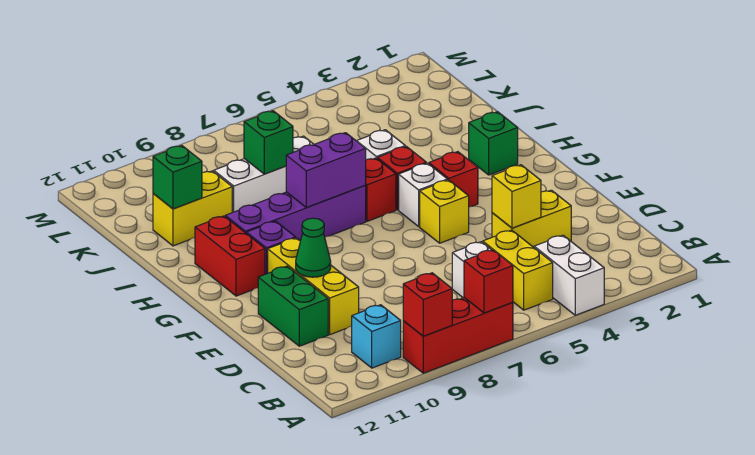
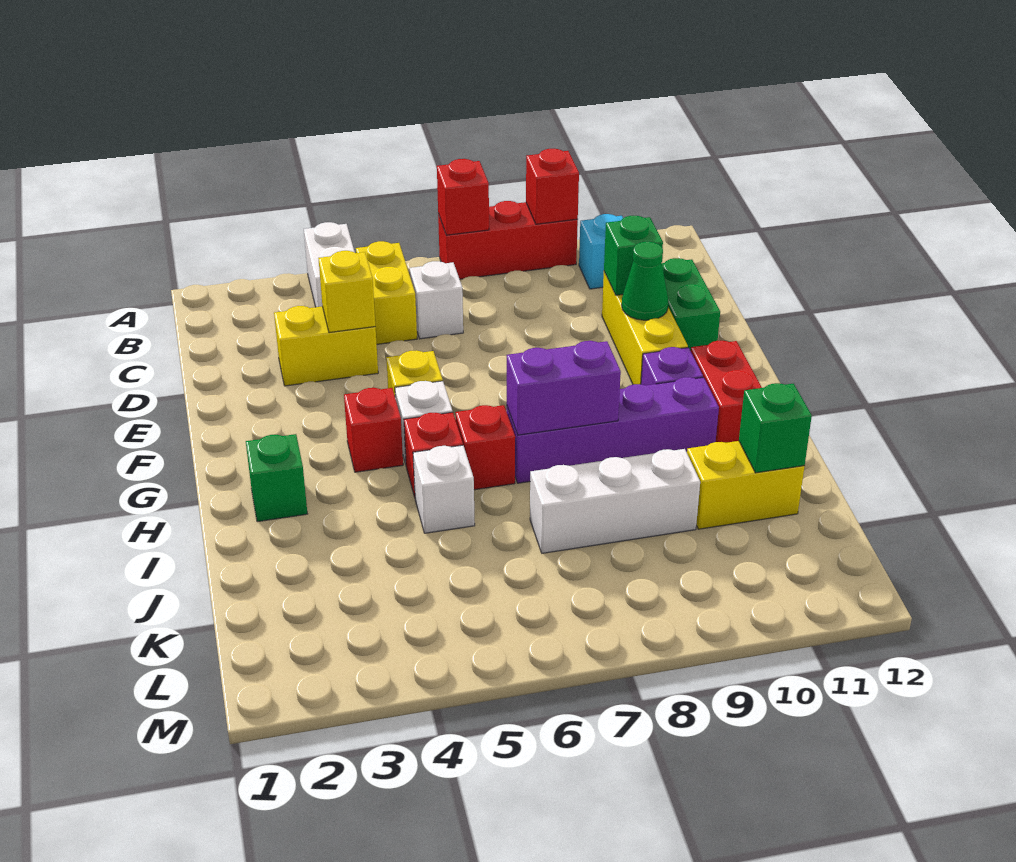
green 1x1 brick [244,111,293,174] -> green 1x1 brick moved to [604,216,663,295]

